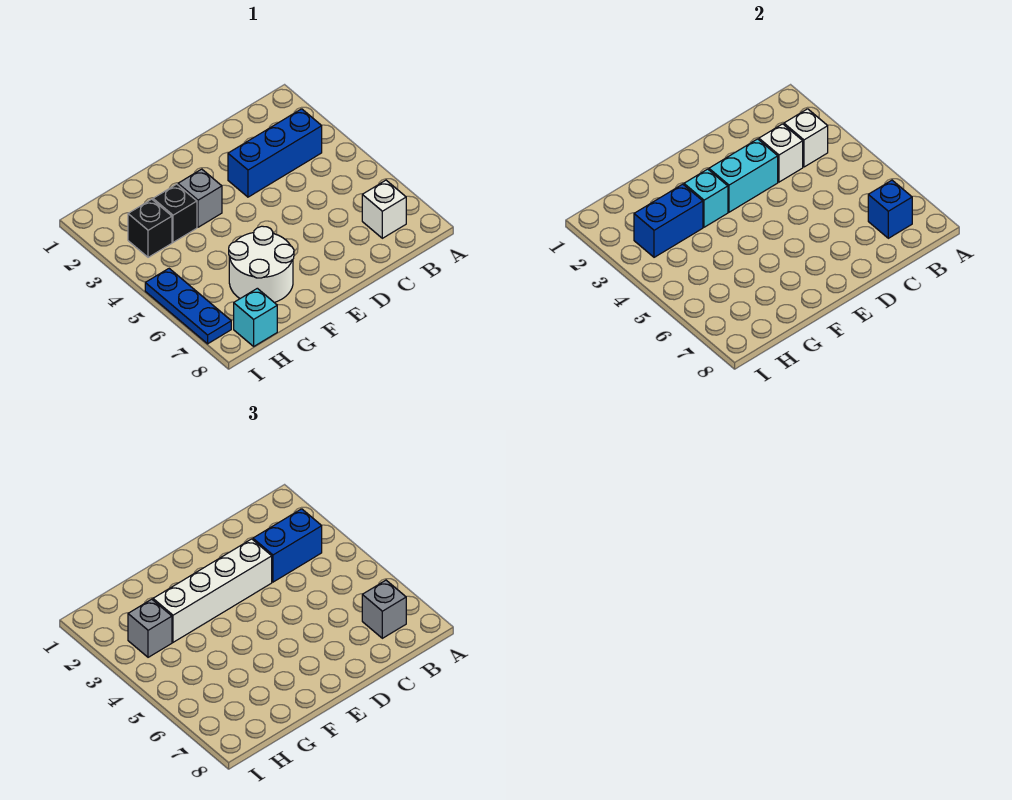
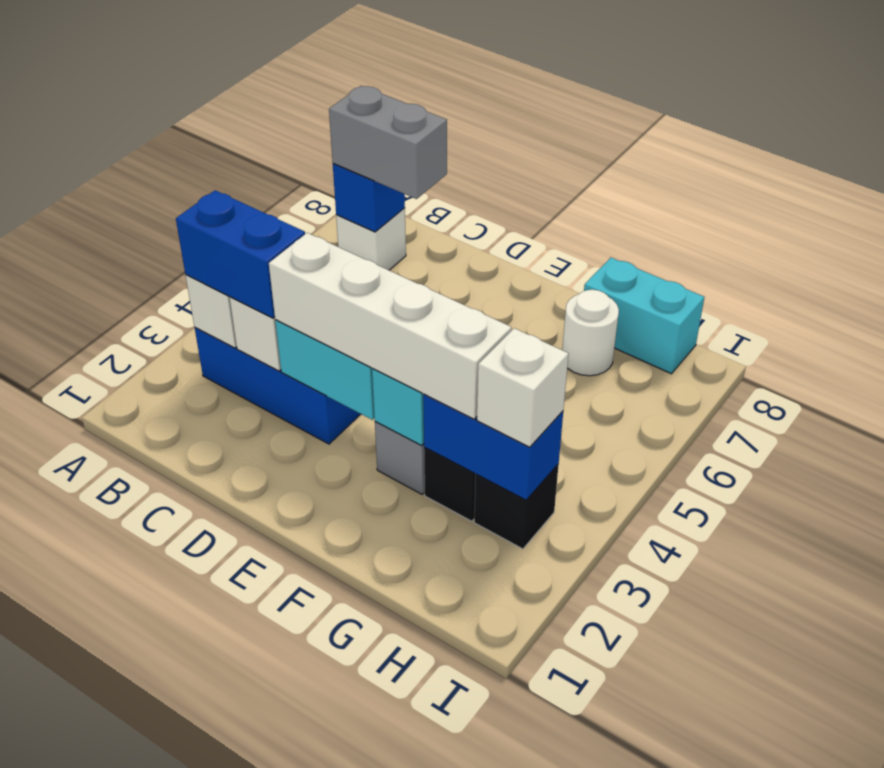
grey 1x1 brick [362,580,406,638] -> grey 1x2 brick [329,86,447,199]
white 2x2 round brick [229,226,294,302] -> white 1x1 round brick [562,290,619,376]
grey 1x1 brick [128,599,172,657] -> white 1x1 brick [477,328,568,447]
cyan 1x1 brick [234,288,277,346] -> cyan 1x2 brick [584,258,704,374]
blue 1x3 plate [145,269,231,344] -> none

